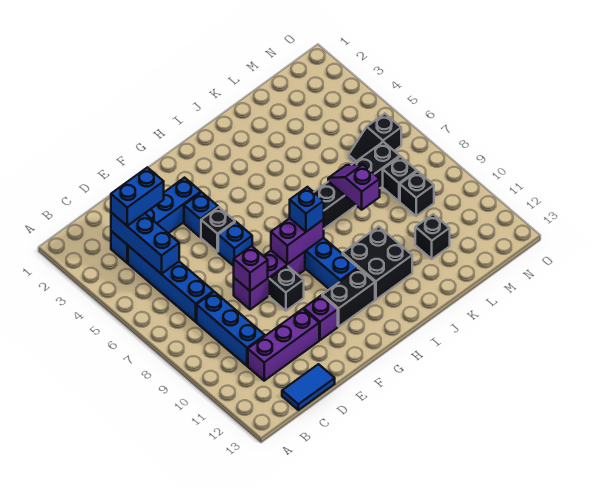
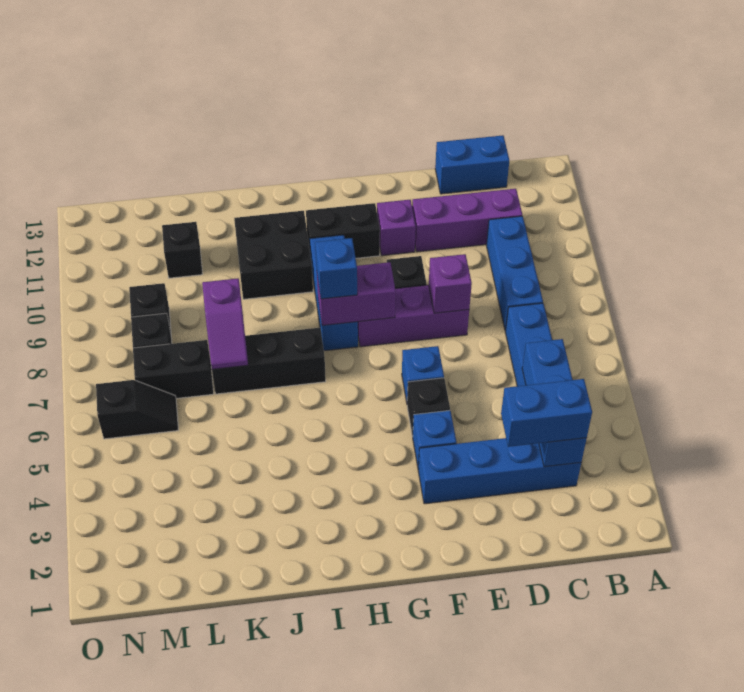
blue 1x2 tile [282,364,335,410] -> blue 1x2 brick [435,135,509,194]

